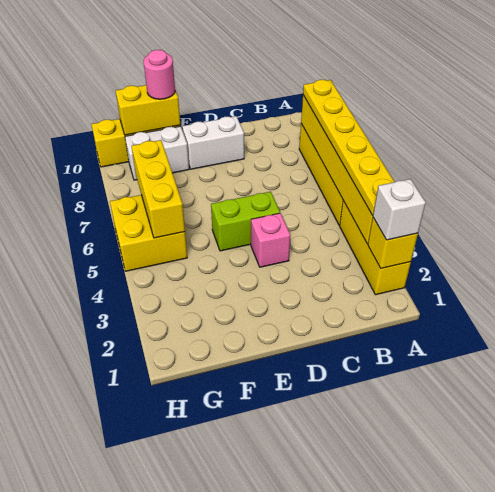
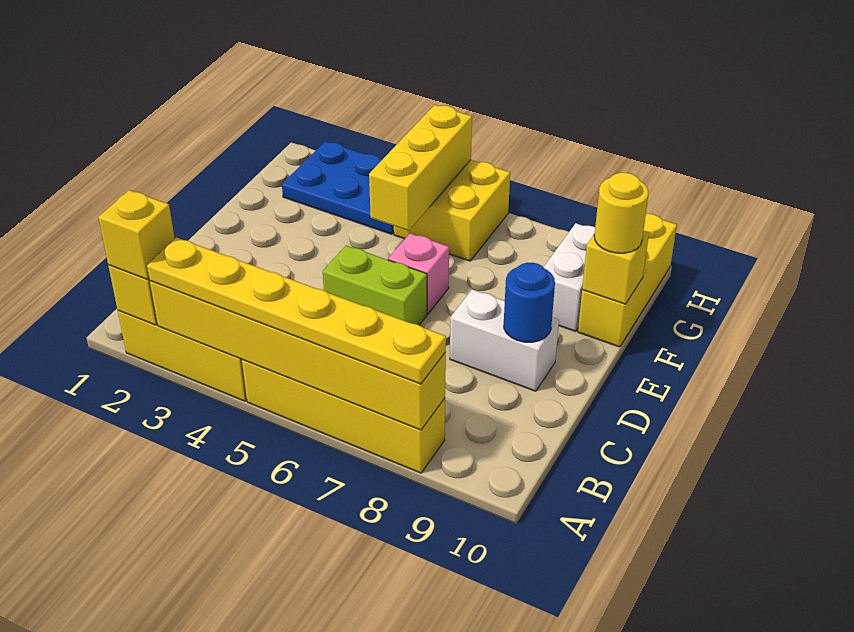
white 1x1 brick [373,179,426,240] -> yellow 1x1 brick [98,190,175,279]
pink 1x1 brick [251,213,291,267] -> pink 1x1 brick moved to [388,233,449,314]
lime 1x2 brick [211,192,280,251] -> lime 1x2 brick turned to [323,245,427,325]
white 1x2 brick [182,116,244,169] -> white 1x2 brick turned to [450,290,559,391]
none -> blue 1x1 round brick [504,263,555,342]
yellow 1x2 brick [116,85,181,135] -> yellow 1x1 brick [582,231,649,304]
pink 1x1 round brick [144,50,175,99] -> yellow 1x1 round brick [594,173,649,253]
none -> blue 2x3 plate [282,141,394,234]
yellow 1x3 brick [132,140,185,238] -> yellow 1x3 brick turned to [369,105,472,231]

